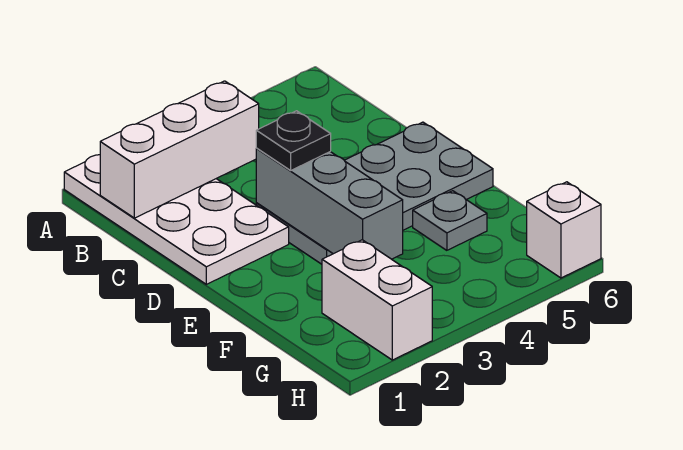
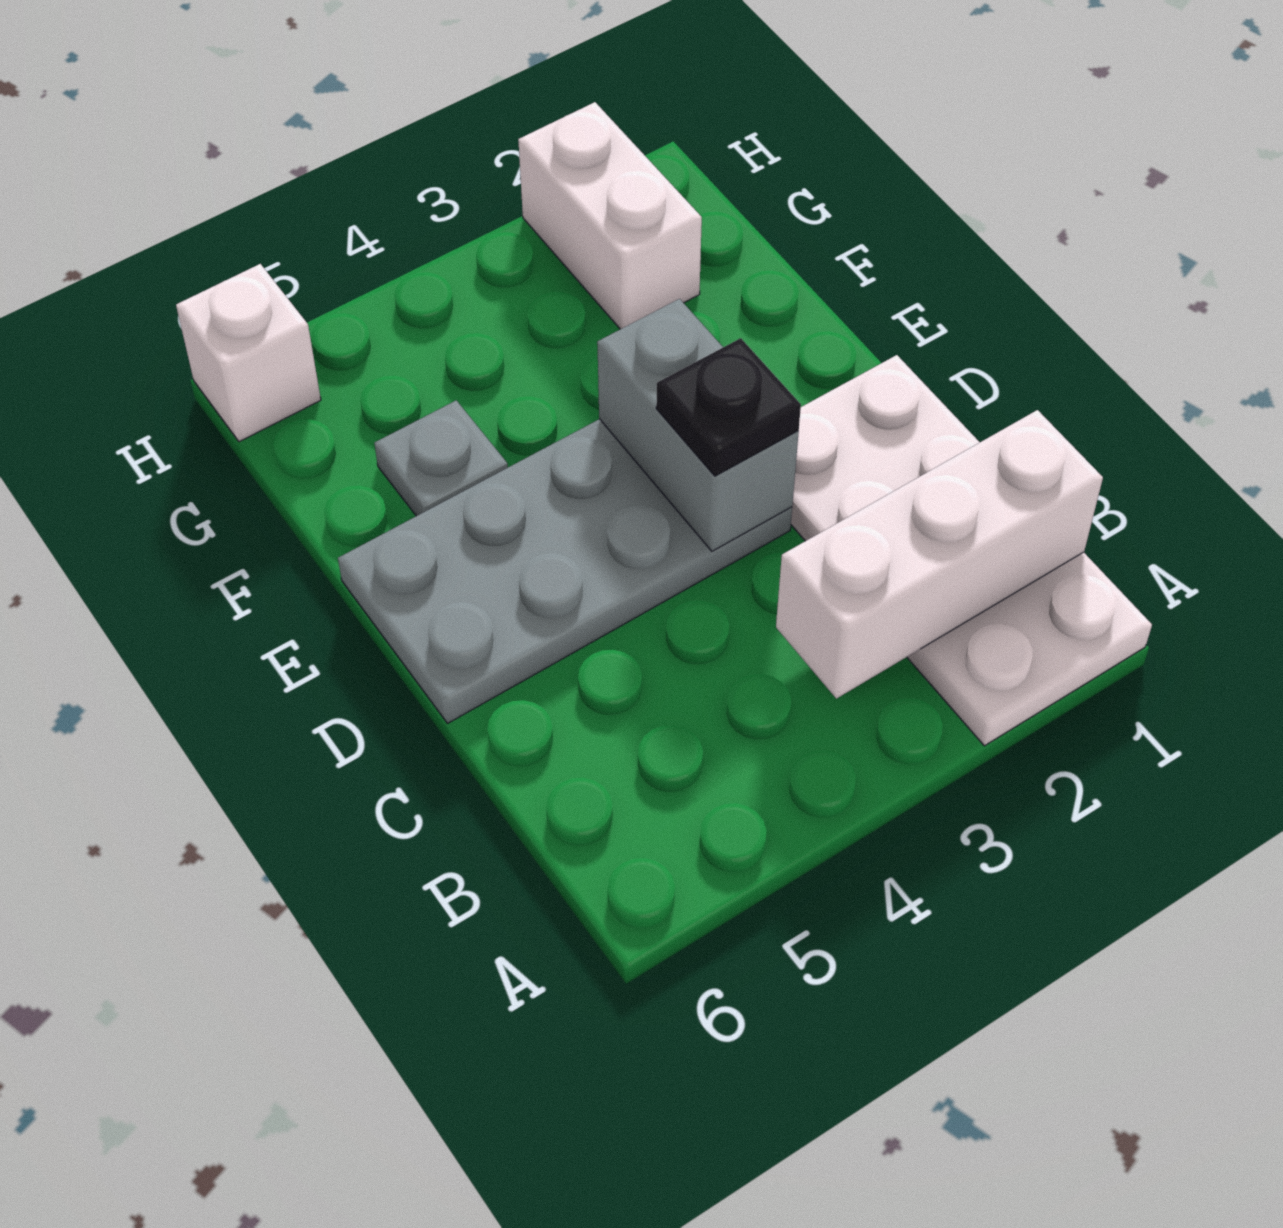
grey 1x3 brick [256,149,403,259] -> grey 1x2 brick [597,299,799,551]

